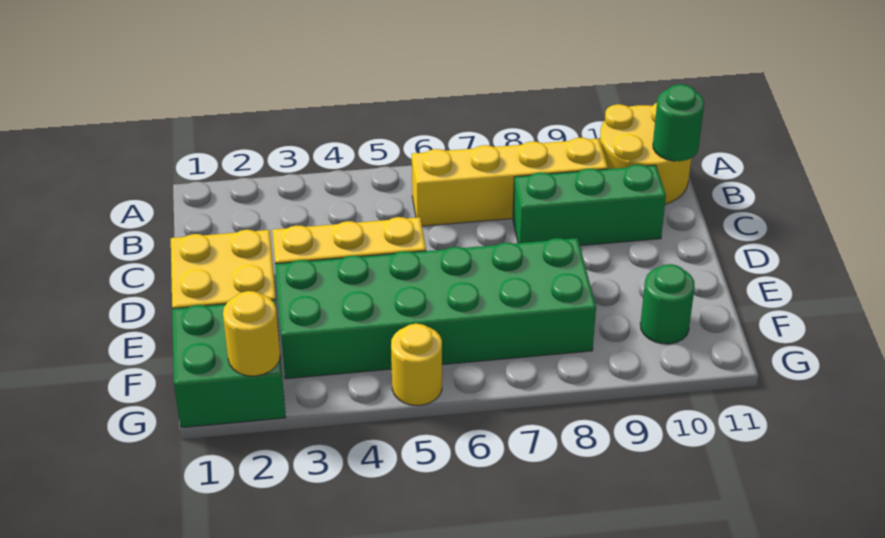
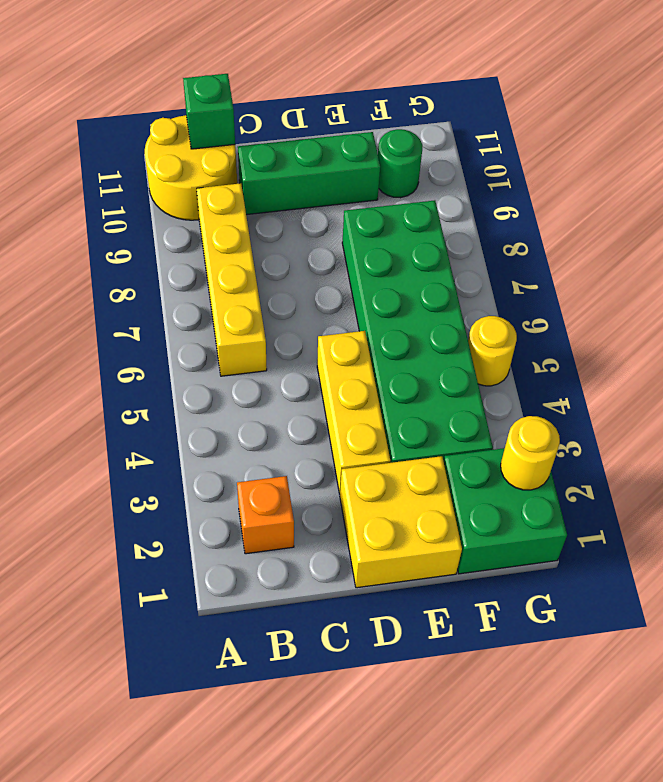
none -> orange 1x1 brick [237,476,294,554]
green 1x1 round brick [653,84,704,161] -> green 1x1 brick [183,74,235,149]
green 1x3 brick [513,165,666,246] -> green 1x3 brick turned to [238,132,380,215]

